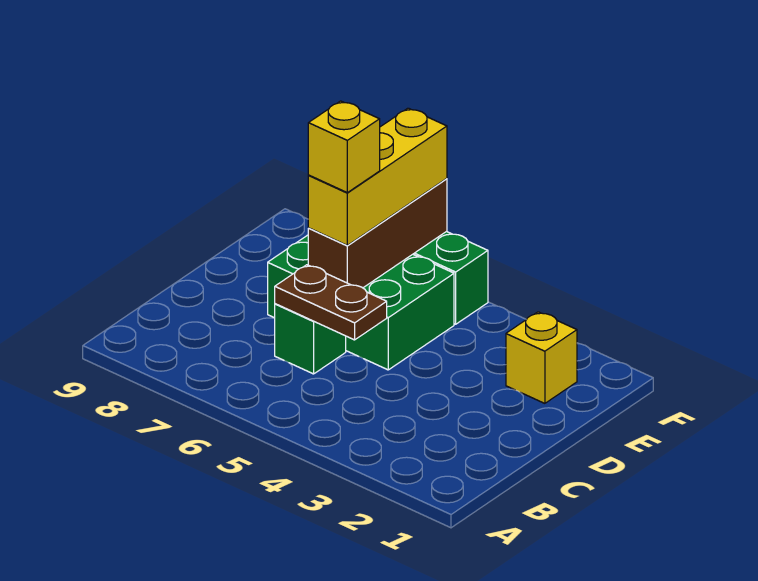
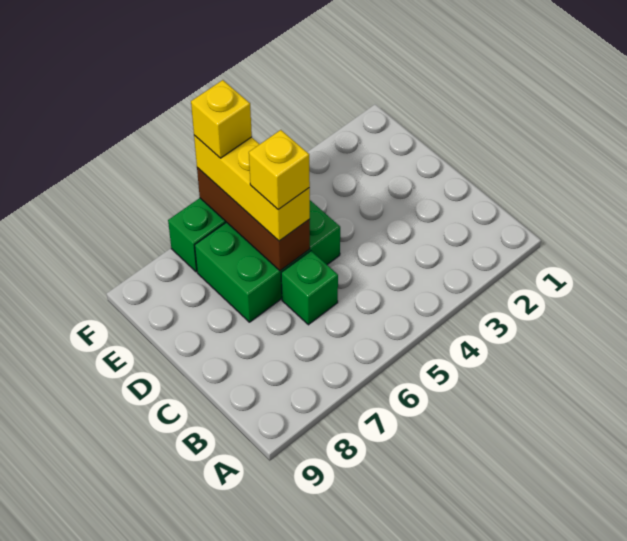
brown 1x2 plate [275,265,387,340] -> none
yellow 1x1 brick [506,312,577,403] -> yellow 1x1 brick moved to [191,80,252,158]

